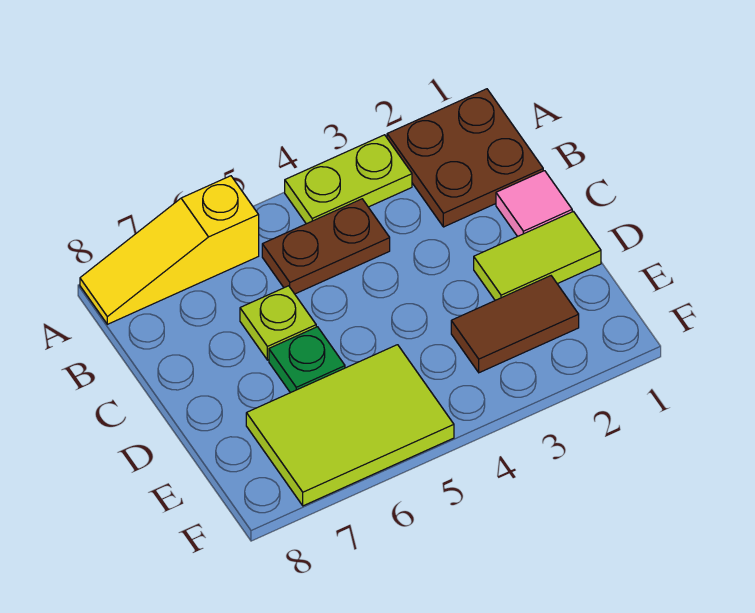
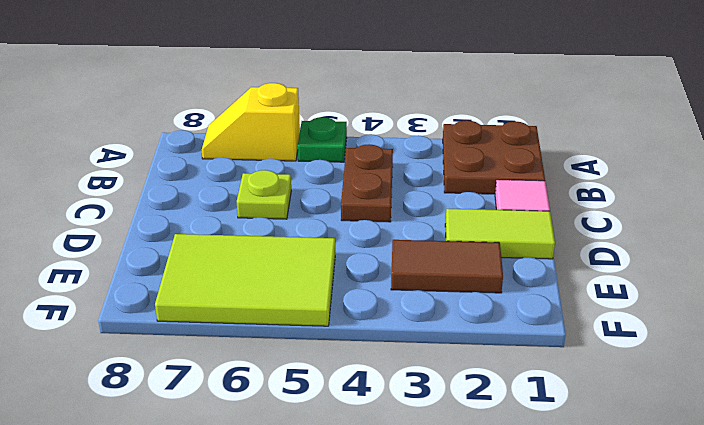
lime 1x2 plate [285,135,412,224] -> none
yellow 1x3 slope [80,176,259,324] -> yellow 1x2 slope [202,83,300,161]
brown 1x2 plate [262,199,390,294] -> brown 1x2 plate turned to [341,144,393,222]
green 1x1 plate [269,327,345,393] -> green 1x1 plate moved to [298,117,347,162]

